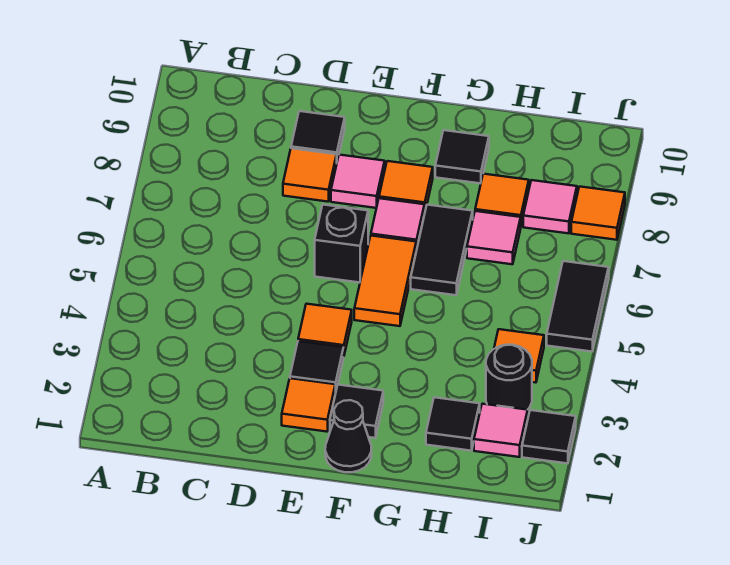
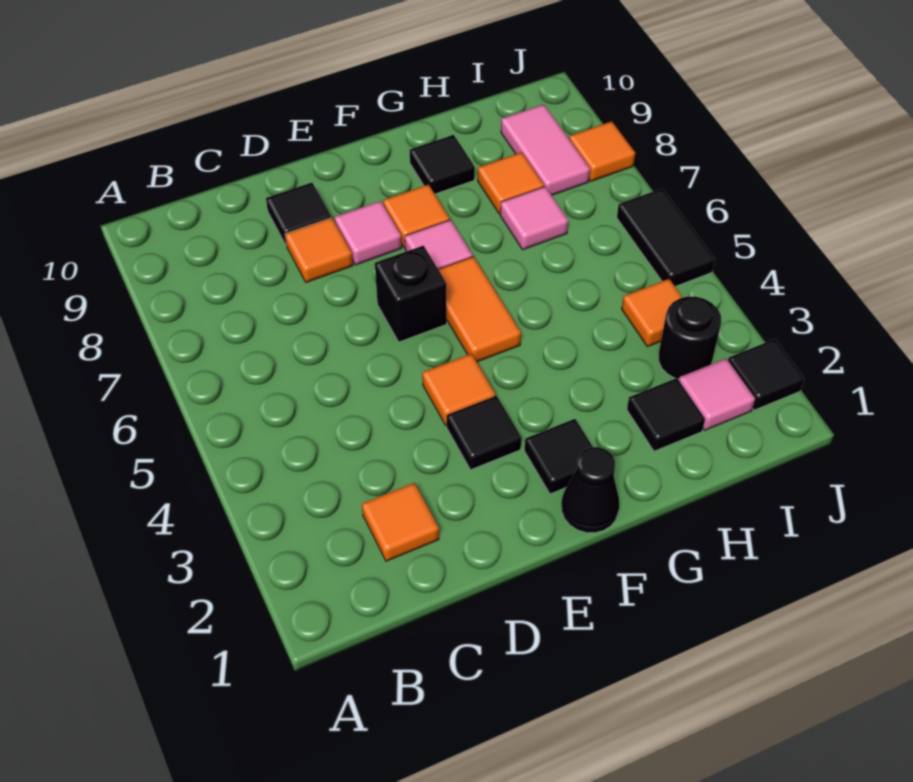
orange 1x1 tile [282,378,335,432] -> orange 1x1 tile moved to [362,483,439,561]
black 1x2 tile [411,205,473,295] -> none
pink 1x1 tile [523,180,577,233] -> pink 1x2 tile [501,104,590,195]

